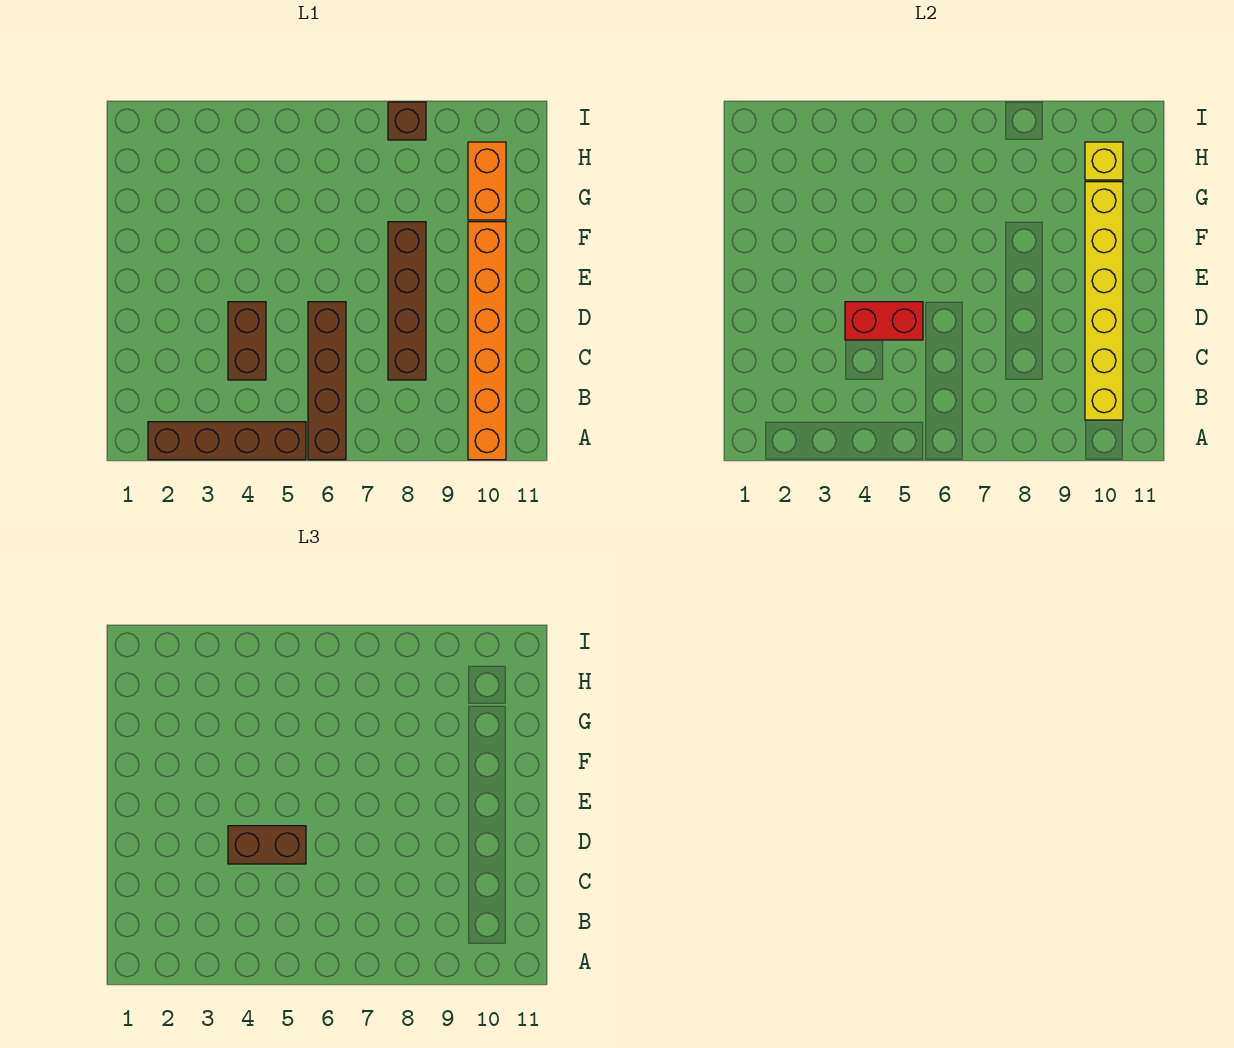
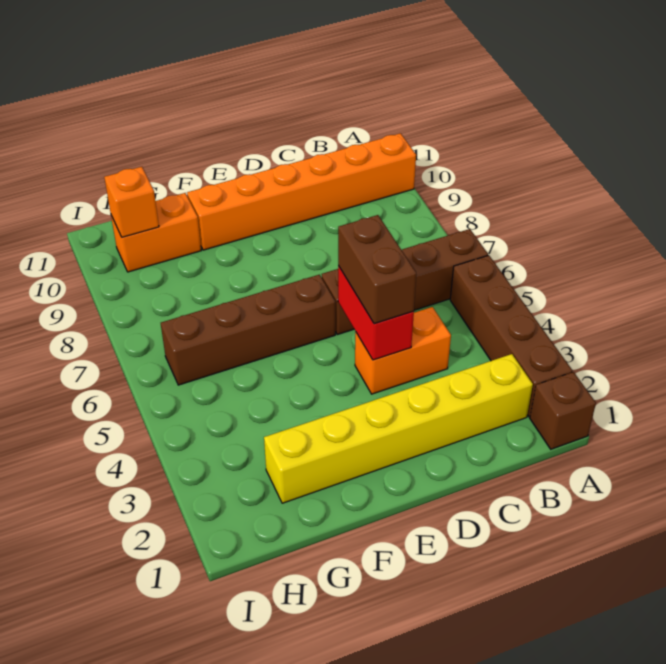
yellow 1x6 brick [1085,182,1123,420] -> yellow 1x6 brick moved to [264,354,533,503]
brown 1x2 brick [228,302,266,380] -> orange 1x2 brick [355,307,451,394]
brown 1x4 brick [388,222,426,380] -> brown 1x4 brick moved to [161,275,335,385]
yellow 1x1 brick [1085,142,1123,180] -> orange 1x1 brick [104,167,159,237]
brown 1x1 brick [388,102,426,140] -> brown 1x1 brick moved to [530,372,596,449]

